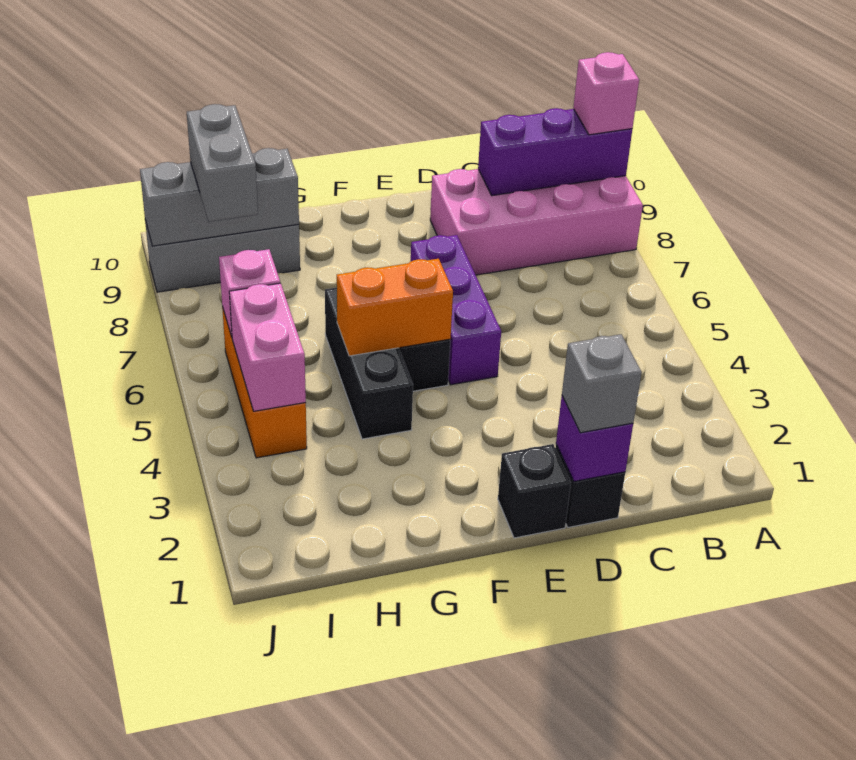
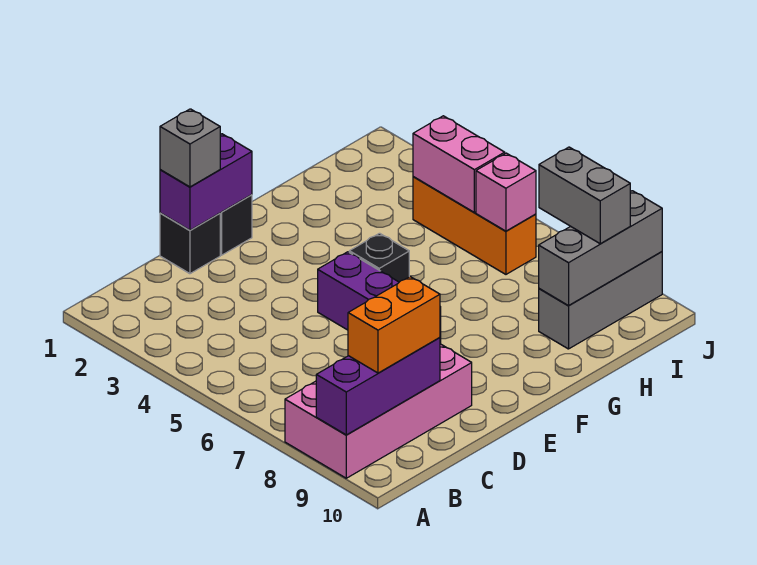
pink 1x1 brick [573,52,639,135] -> none
purple 1x1 brick [556,396,633,481] -> purple 1x2 brick [160,134,252,230]
orange 1x2 brick [337,259,453,356] -> orange 1x2 brick moved to [348,277,440,373]
black 1x3 brick [325,288,413,439] -> none

